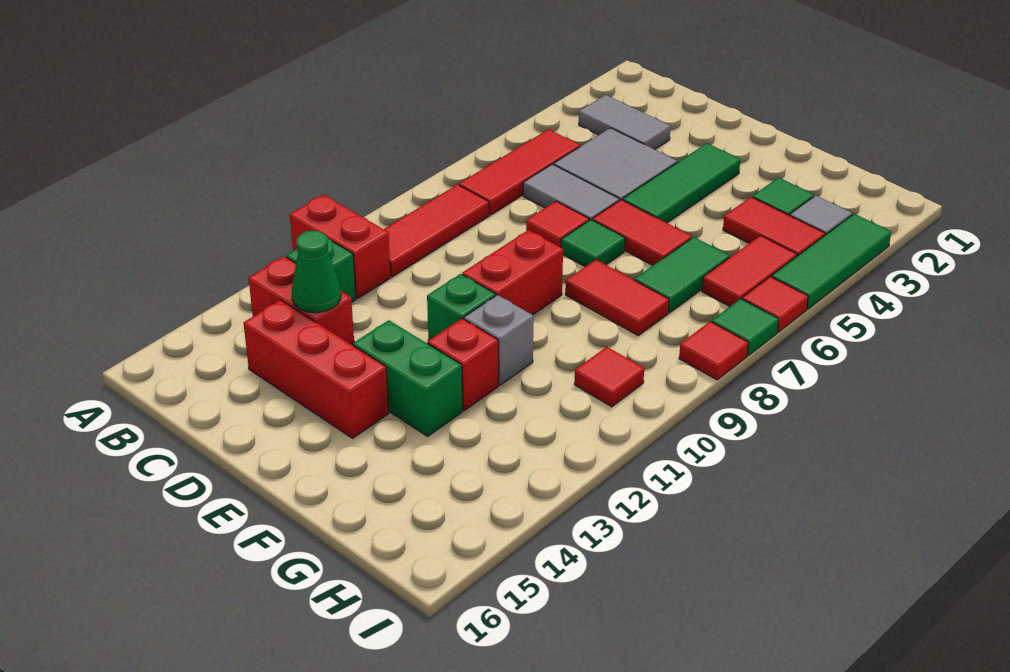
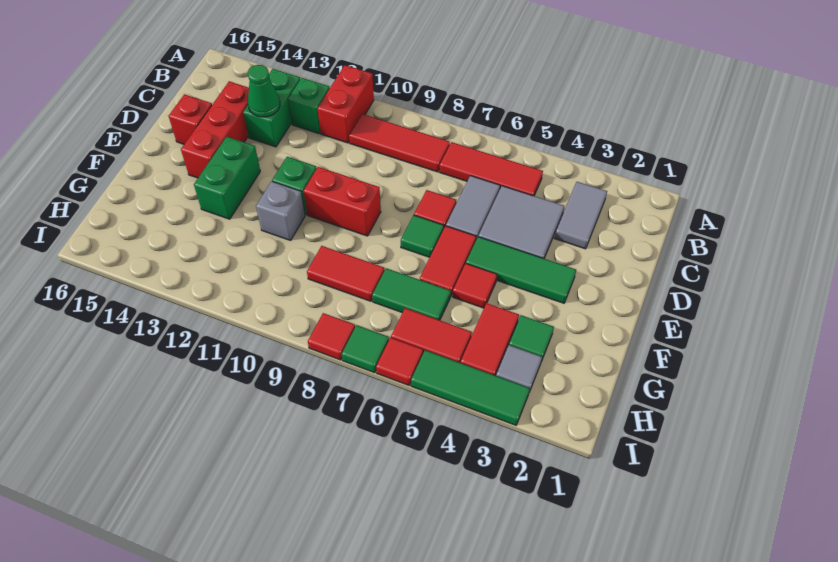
red 1x2 brick [249,256,354,345] -> green 1x2 brick [243,69,300,147]
red 1x2 tile [565,260,669,335] -> red 1x2 tile turned to [307,246,385,301]
red 1x1 brick [427,319,498,410] -> red 1x1 brick moved to [169,94,212,144]
red 1x1 tile [574,347,644,407] -> red 1x1 tile moved to [453,264,497,308]

